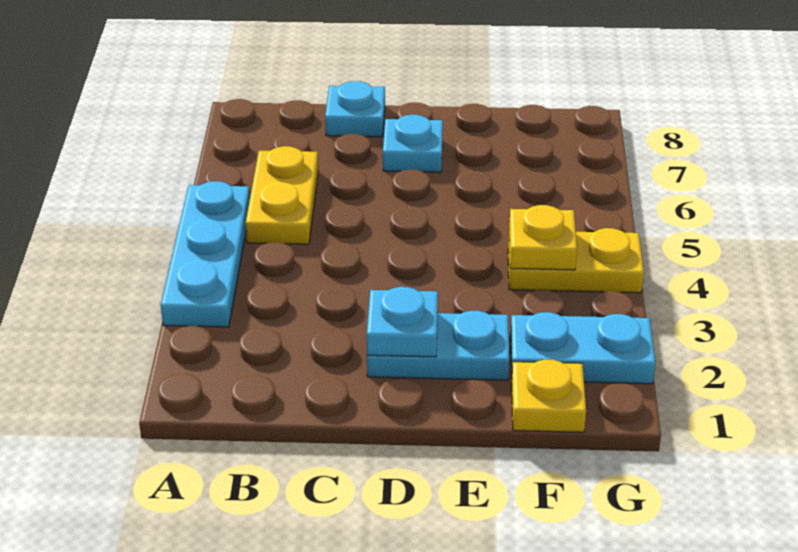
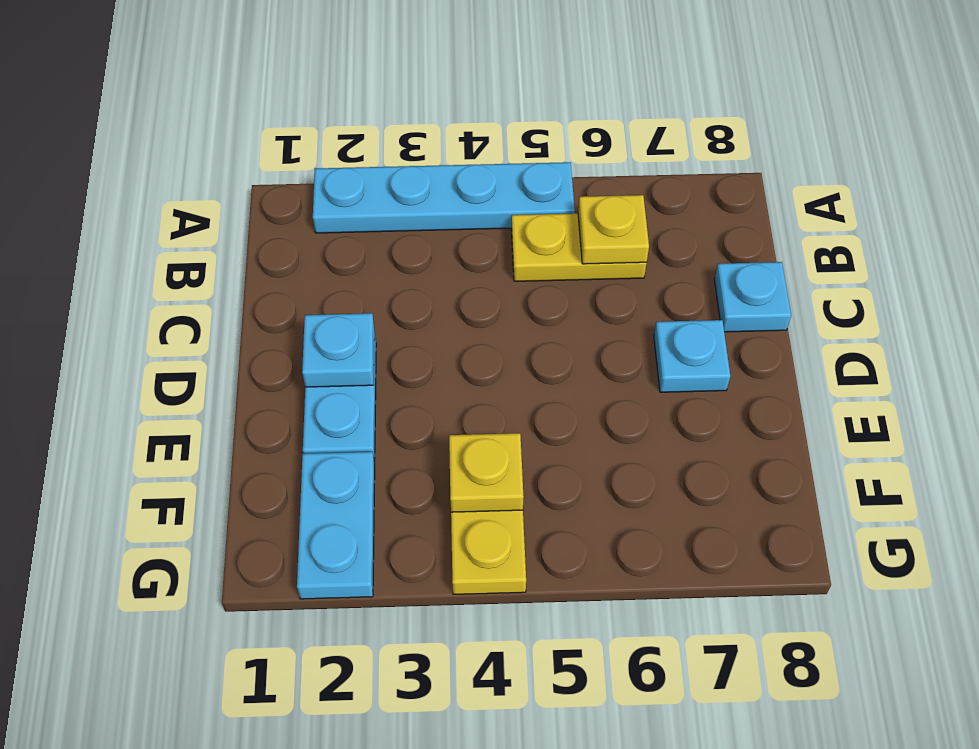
cyan 1x3 plate [161,181,250,327] -> cyan 1x4 plate [313,162,575,233]
yellow 1x1 plate [512,359,586,432] -> yellow 1x1 plate moved to [578,195,649,264]

